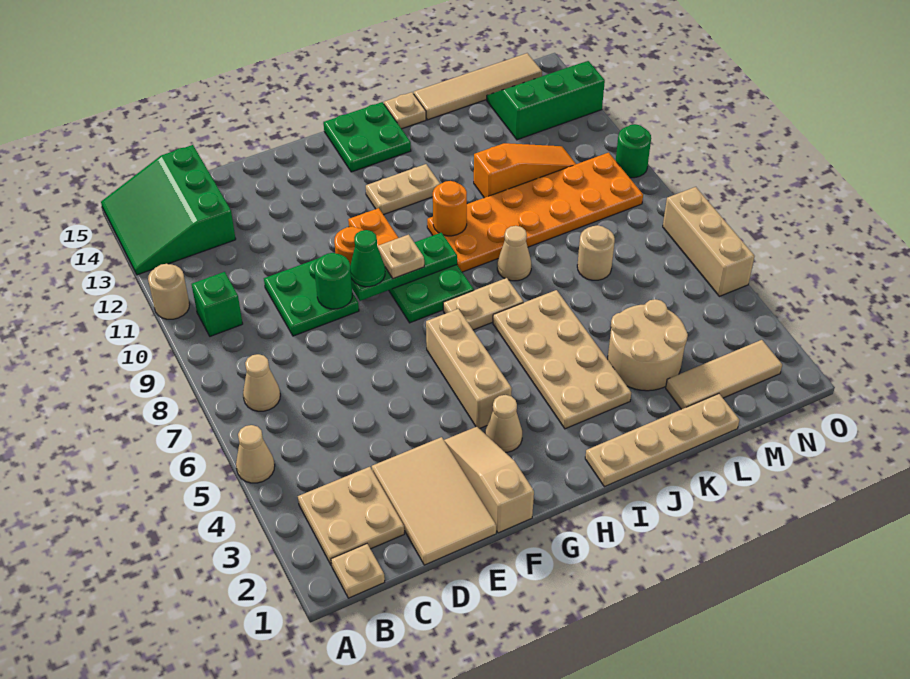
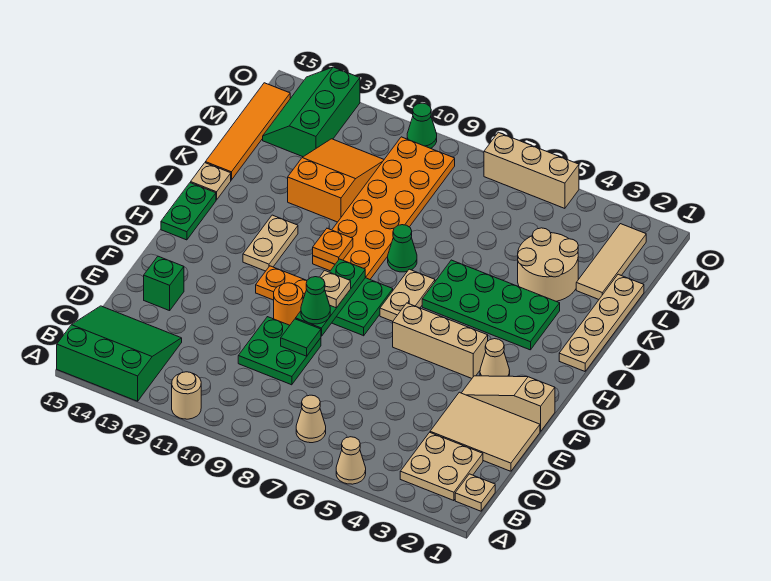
green 3x3 slope [101,145,236,275] -> green 3x3 slope turned to [57,306,182,401]
green 1x1 brick [192,272,243,336] -> green 1x1 brick moved to [144,256,184,311]
green 1x1 round brick [314,253,352,309] -> green 1x1 tile [281,319,321,356]
green 2x2 plate [324,102,411,172] -> green 1x2 plate [161,183,216,240]
tan 2x4 plate [493,290,631,429] -> green 2x4 plate [422,260,560,350]
orange 1x1 round brick [433,181,467,236] -> orange 1x1 plate [313,228,353,264]
tan 1x1 cone [497,226,531,281] -> green 1x1 cone [388,225,417,272]
orange 1x3 slope [474,143,576,198] -> orange 2x3 slope [288,139,384,222]
tan 1x4 tile [414,53,542,120] -> orange 1x4 tile [205,83,290,180]
tan 1x1 round brick [577,225,615,280] -> none
green 1x1 round brick [616,124,651,178] -> green 1x1 cone [407,103,437,148]

